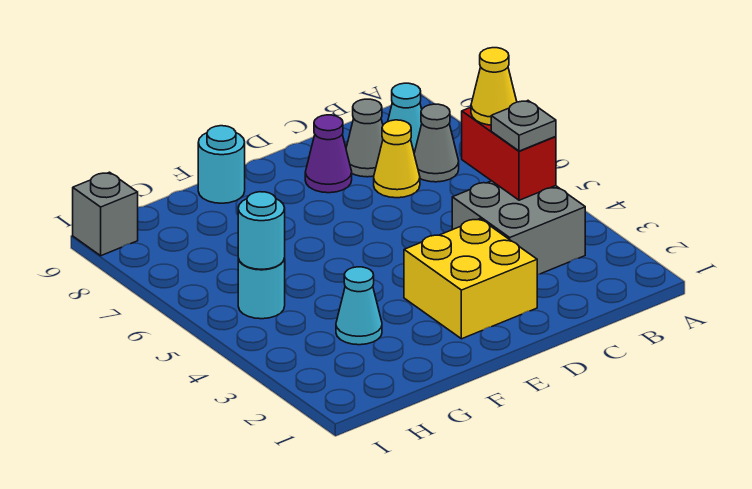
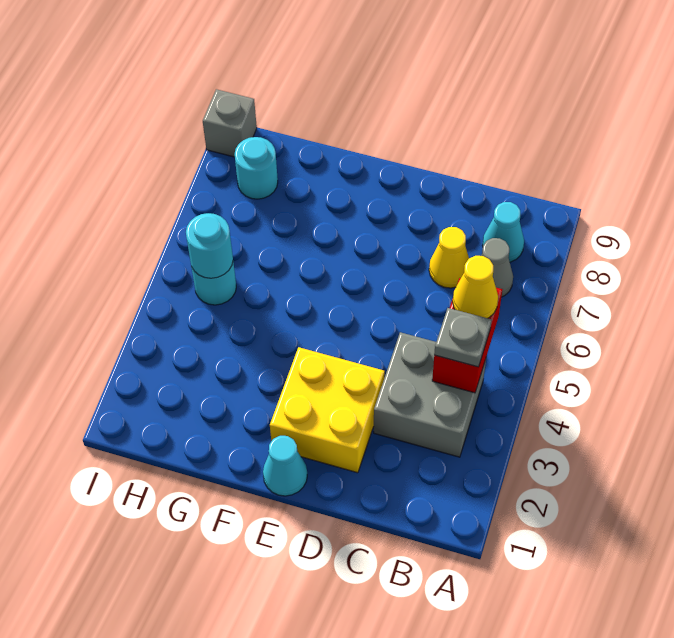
grey 1x1 cone [346,99,383,177] -> none
purple 1x1 cone [305,115,352,193] -> none
cyan 1x1 round brick [198,126,245,203] -> cyan 1x1 round brick moved to [235,137,278,199]
cyan 1x1 cone [336,267,382,345] -> cyan 1x1 cone moved to [263,436,307,496]

